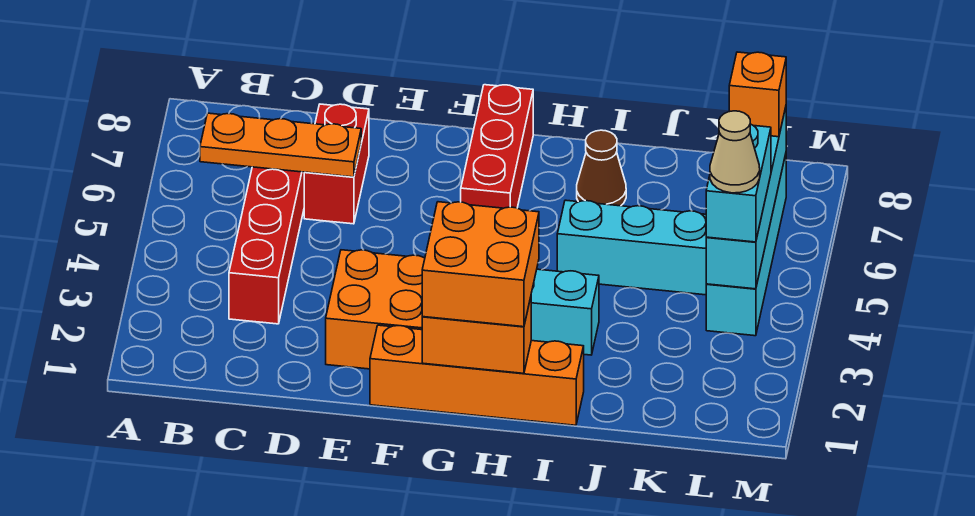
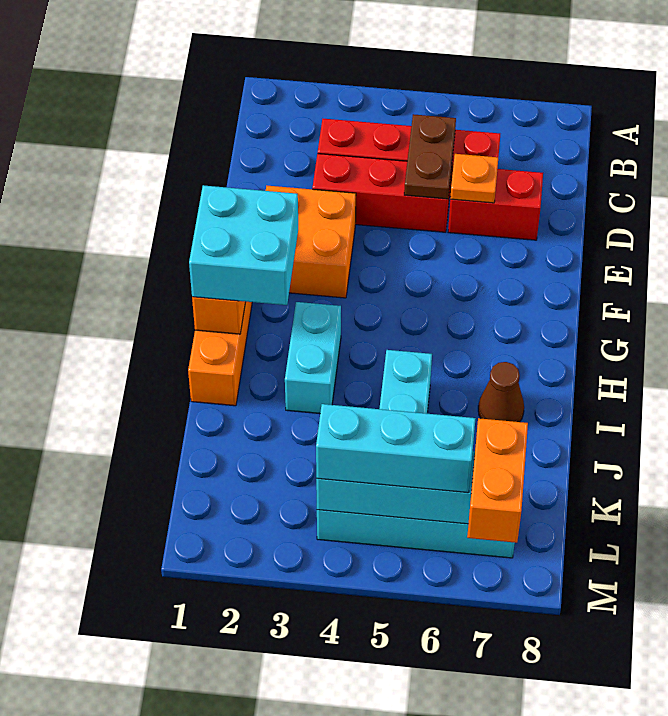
orange 1x3 plate [200,113,361,177] -> orange 1x1 plate [450,154,498,203]
none -> brown 1x2 plate [404,114,456,199]
orange 2x2 brick [422,202,539,327] -> cyan 2x2 brick [189,185,298,305]
red 1x3 brick [461,85,533,208] -> red 1x3 brick moved to [312,154,451,232]
cyan 1x2 brick [706,124,771,242] -> cyan 1x3 brick [316,404,476,493]
tan 1x1 cone [710,111,760,193] -> none
orange 1x1 brick [729,52,786,137] -> orange 1x2 brick [467,418,528,543]

